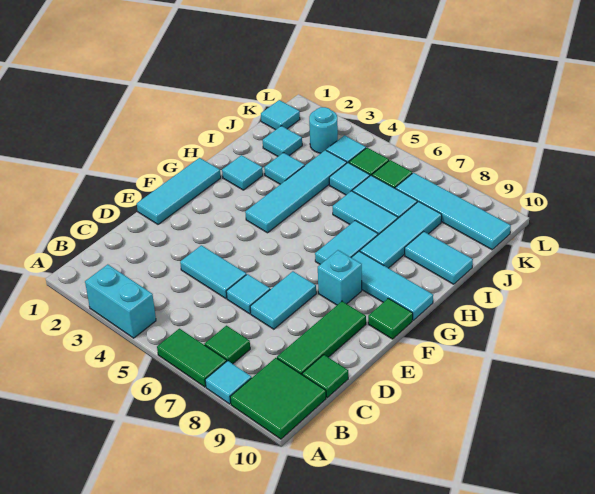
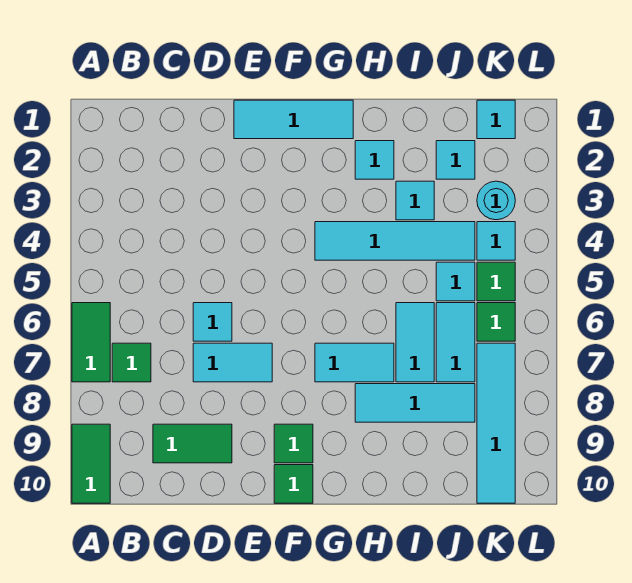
cyan 1x2 brick [85,264,156,338] -> none
cyan 1x1 tile [205,361,252,404] -> none
green 2x2 tile [230,358,326,439] -> green 1x2 tile [72,424,110,503]
green 1x3 tile [277,301,366,374] -> green 1x2 tile [153,424,232,463]
green 1x1 tile [302,355,348,398] -> green 1x1 tile moved to [274,424,313,463]
cyan 1x2 tile [180,245,246,299] -> none
cyan 1x1 brick [318,250,362,305] -> none
cyan 1x3 tile [351,251,433,320] -> none
cyan 1x2 tile [405,232,473,284] -> none

